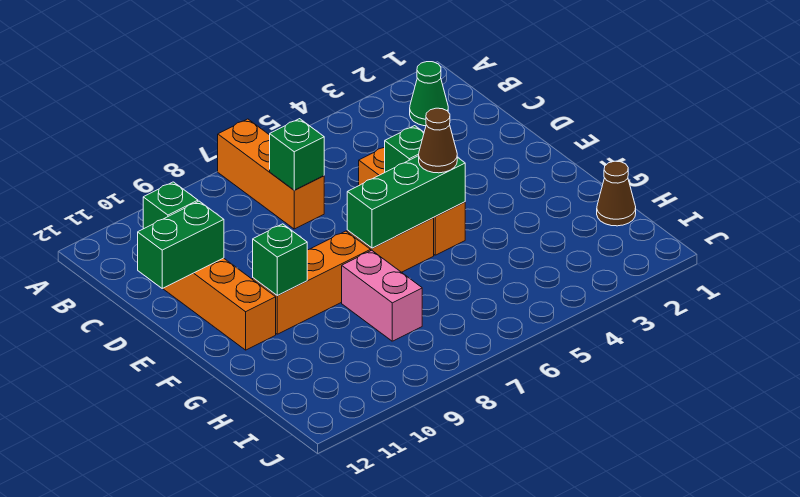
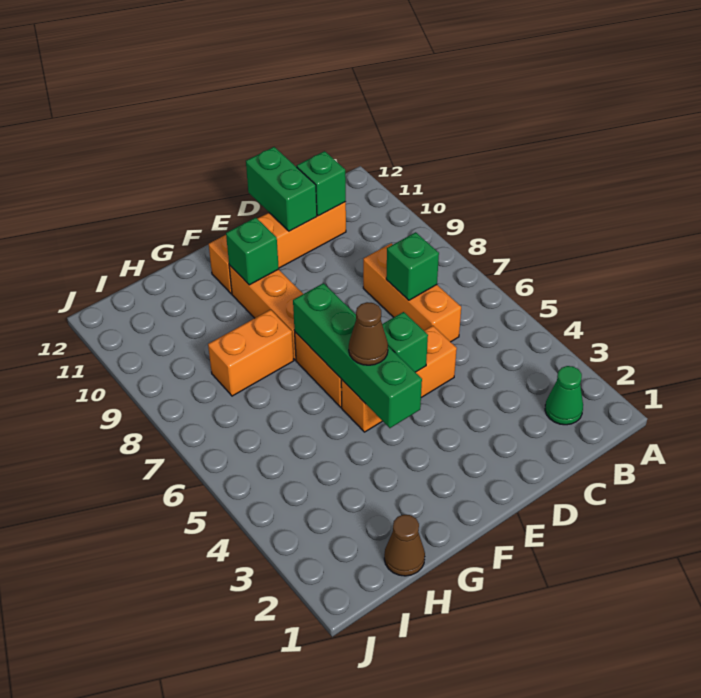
orange 1x3 brick [218,119,324,229] -> orange 1x3 brick turned to [363,243,461,342]
green 1x3 brick [347,156,465,248] -> green 1x4 brick [293,283,422,428]
pink 1x2 brick [342,250,422,341] -> orange 1x2 brick [208,310,294,396]

